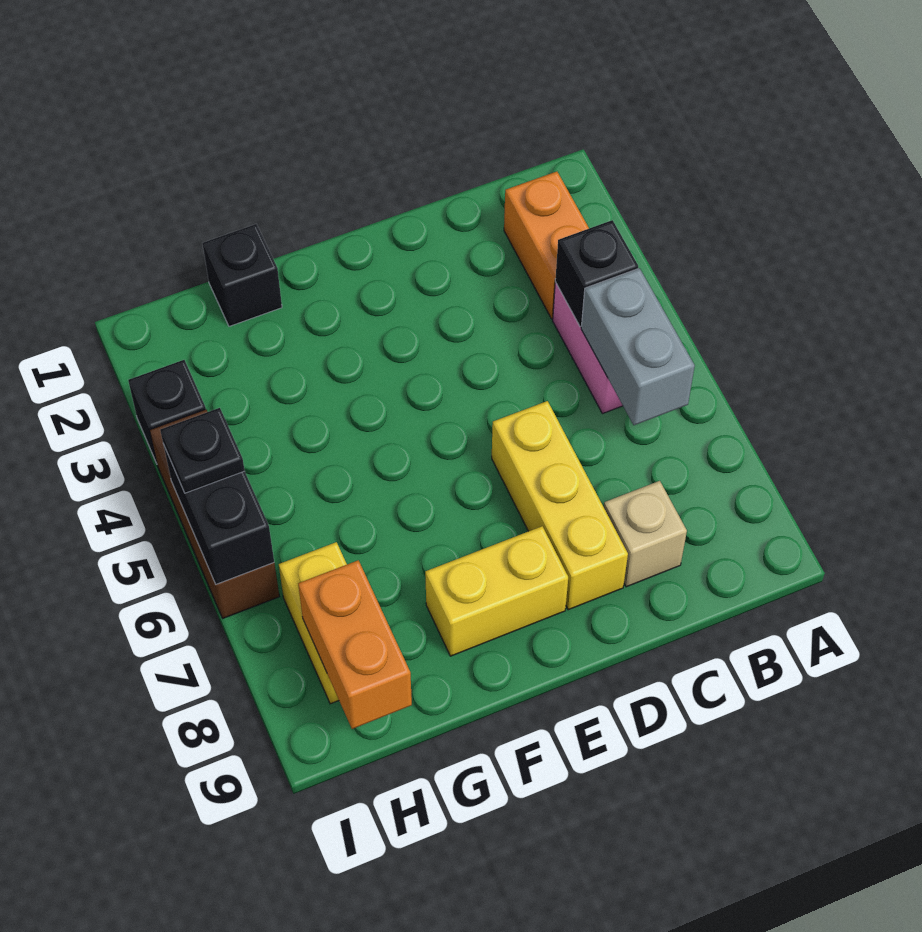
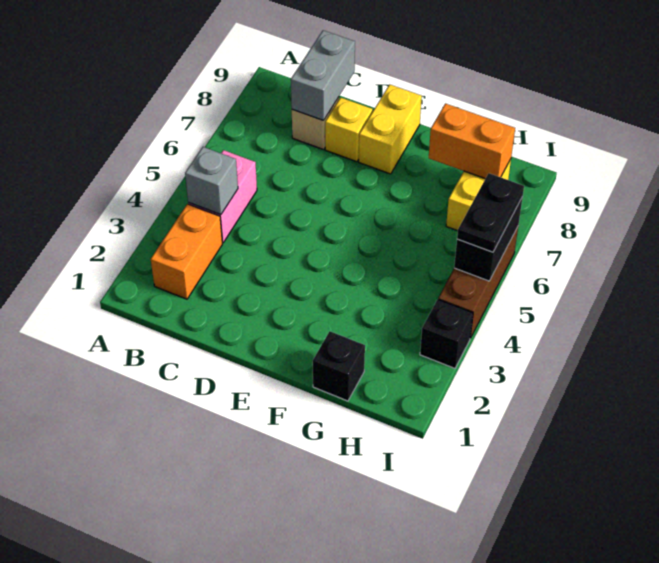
black 1x1 brick [555,220,638,327] -> grey 1x1 brick [185,147,238,215]
grey 1x2 brick [581,268,695,425] -> grey 1x2 brick moved to [291,30,355,121]
yellow 1x3 brick [492,401,628,610] -> yellow 1x1 brick [325,98,373,162]
yellow 1x2 brick [425,526,568,656] -> yellow 1x2 brick turned to [359,85,422,174]
orange 1x2 brick [298,560,412,729] -> orange 1x2 brick turned to [429,104,515,179]
black 1x1 plate [160,408,245,493] -> black 1x2 plate [457,173,524,252]

